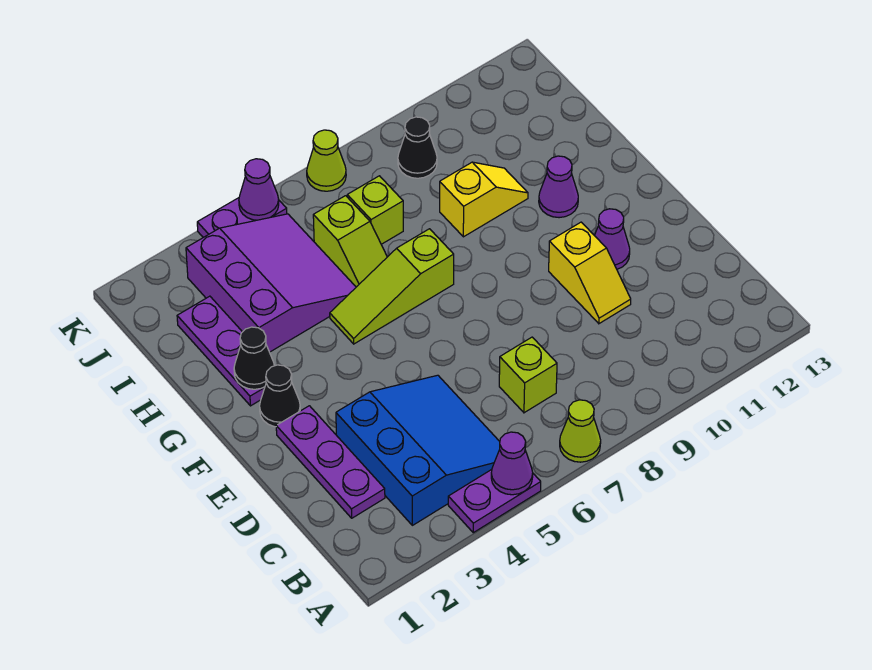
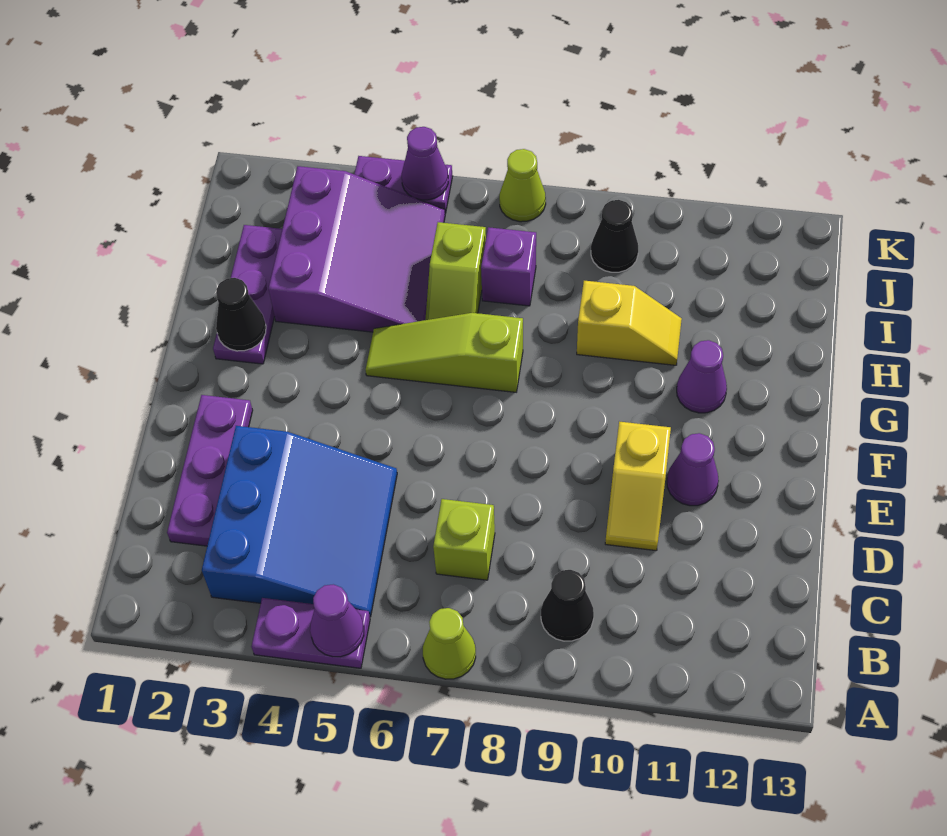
black 1x1 cone [260,365,300,427] -> black 1x1 cone moved to [541,570,594,641]
lime 1x1 brick [347,176,403,244] -> purple 1x1 brick [481,227,536,306]

